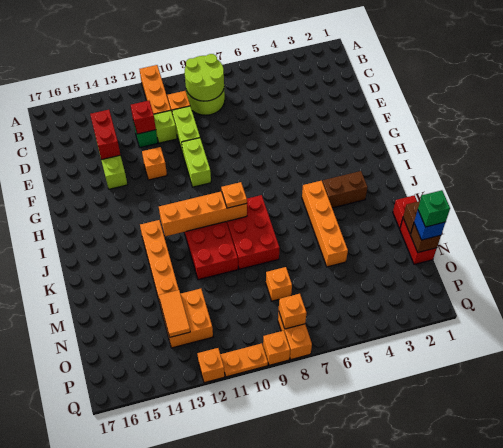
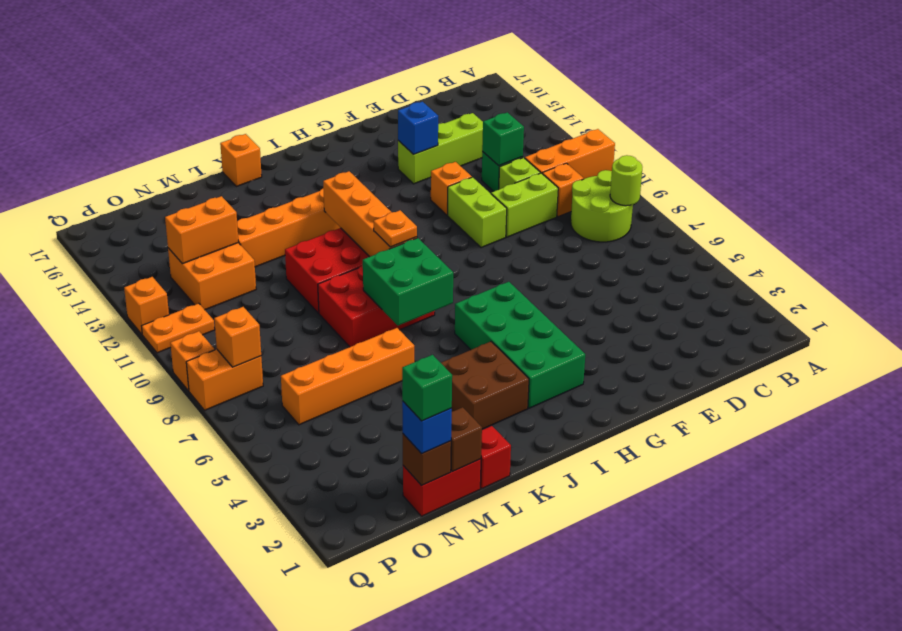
lime 2x2 round brick [185,54,224,101] -> lime 1x1 round brick [610,155,642,206]
red 1x1 brick [131,101,156,134] -> green 1x1 brick [482,112,524,166]
red 1x2 brick [90,110,120,160] -> none
lime 1x2 brick [182,138,211,187] -> lime 1x2 brick turned to [447,177,507,248]
none -> blue 1x1 brick [398,102,438,154]
none -> green 2x4 brick [455,282,585,408]
brown 1x2 brick [323,171,368,208] -> brown 2x2 brick [441,342,529,429]
orange 1x4 brick [302,180,348,267] -> orange 1x4 brick moved to [281,328,414,425]
none -> green 2x2 brick [363,238,453,326]
orange 1x1 brick [266,267,292,301] -> orange 1x1 brick moved to [220,134,262,186]
orange 1x2 tile [159,290,190,337] -> orange 1x2 brick [165,196,239,264]
orange 1x2 plate [220,343,268,377] -> orange 1x2 plate turned to [142,303,215,353]

